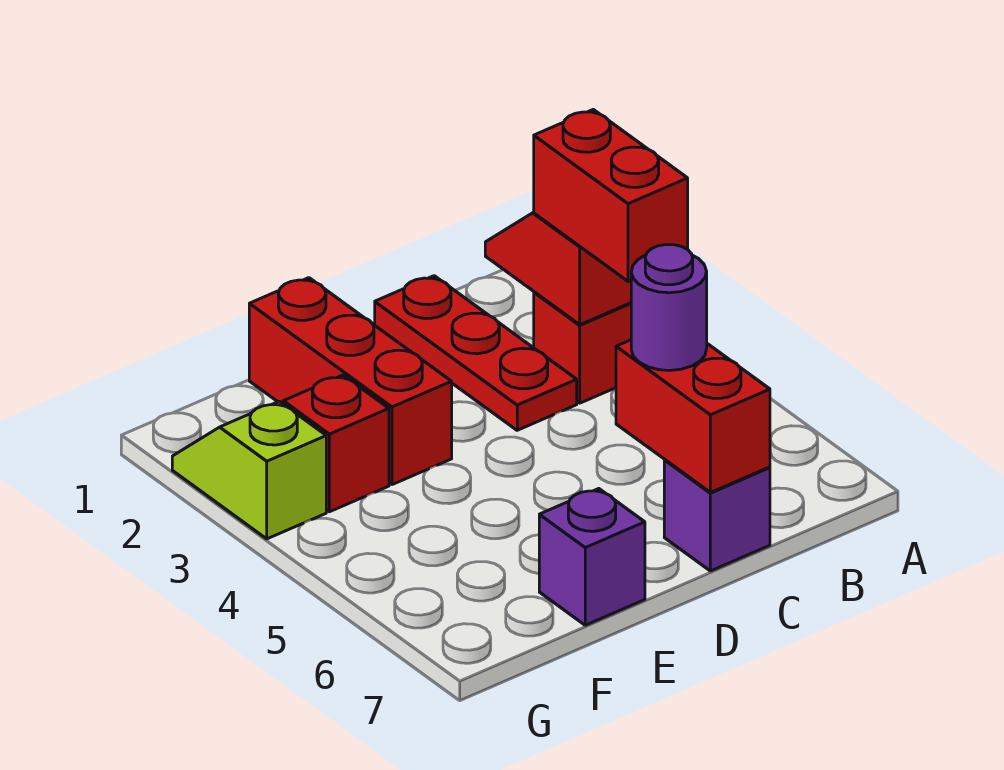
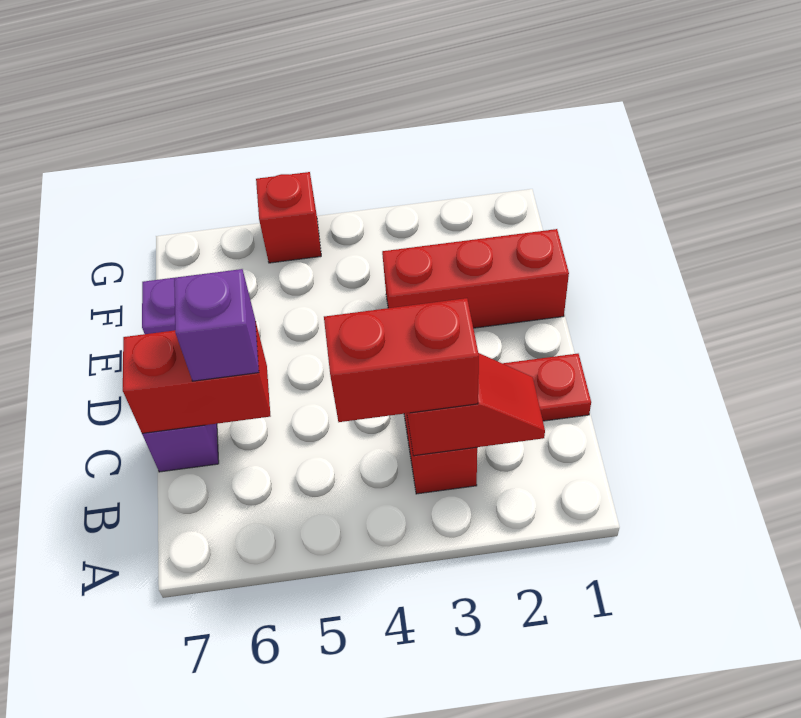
purple 1x1 round brick [631,245,707,370] -> purple 1x1 brick [174,269,259,381]
red 1x1 brick [283,375,389,512] -> red 1x1 brick moved to [256,172,321,263]
lime 1x2 slope [172,401,326,539] -> none

